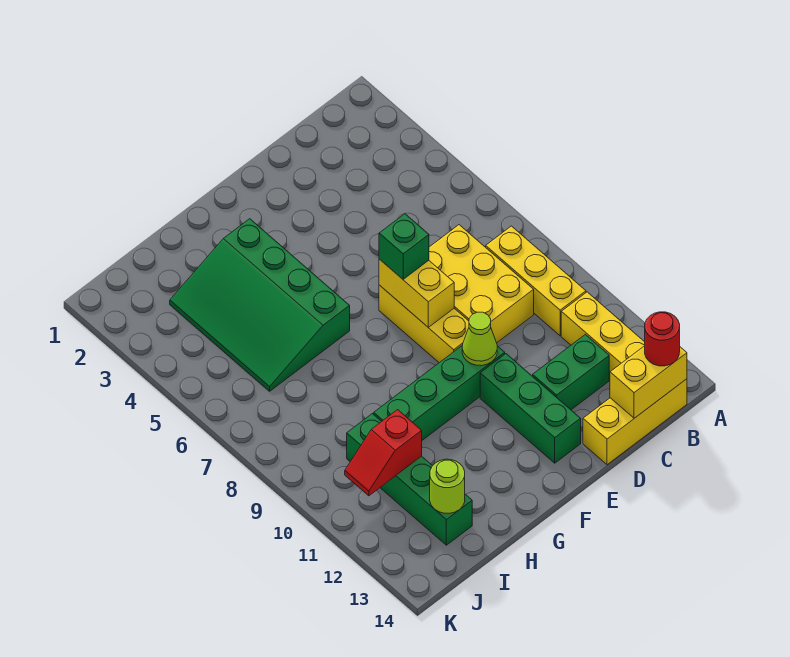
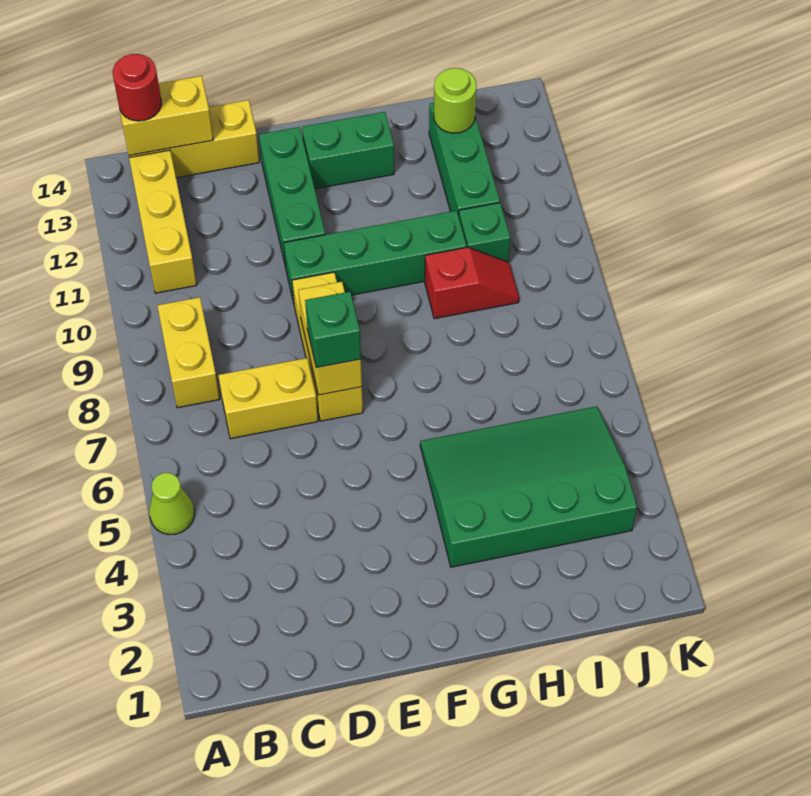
yellow 1x3 brick [486,226,586,336] -> yellow 1x2 brick [157,297,220,408]
yellow 2x3 brick [429,225,534,343] -> yellow 1x2 brick [218,358,318,439]
green 1x2 brick [533,334,609,410] -> green 1x2 brick moved to [302,112,394,189]
lime 1x1 cone [462,312,497,366] -> lime 1x1 cone moved to [149,473,194,535]
green 3x4 slope [170,219,350,391] -> green 3x4 slope turned to [420,406,637,567]
red 1x2 slope [345,410,422,496] -> red 1x2 slope moved to [425,247,519,319]

